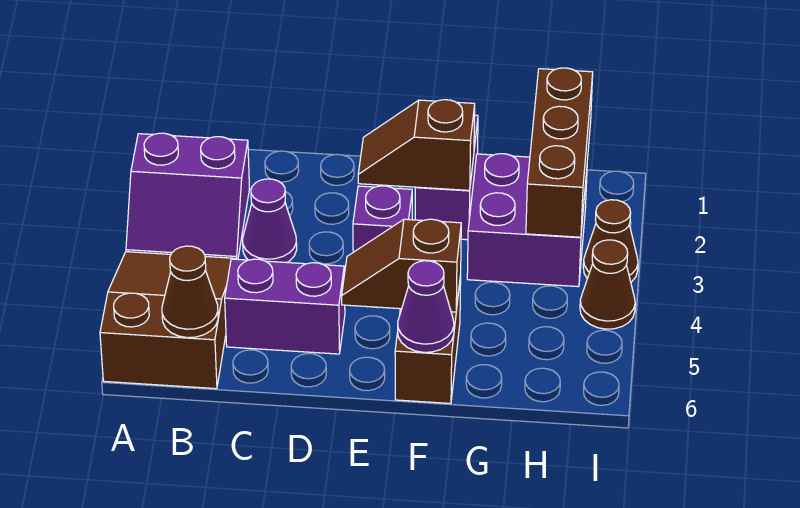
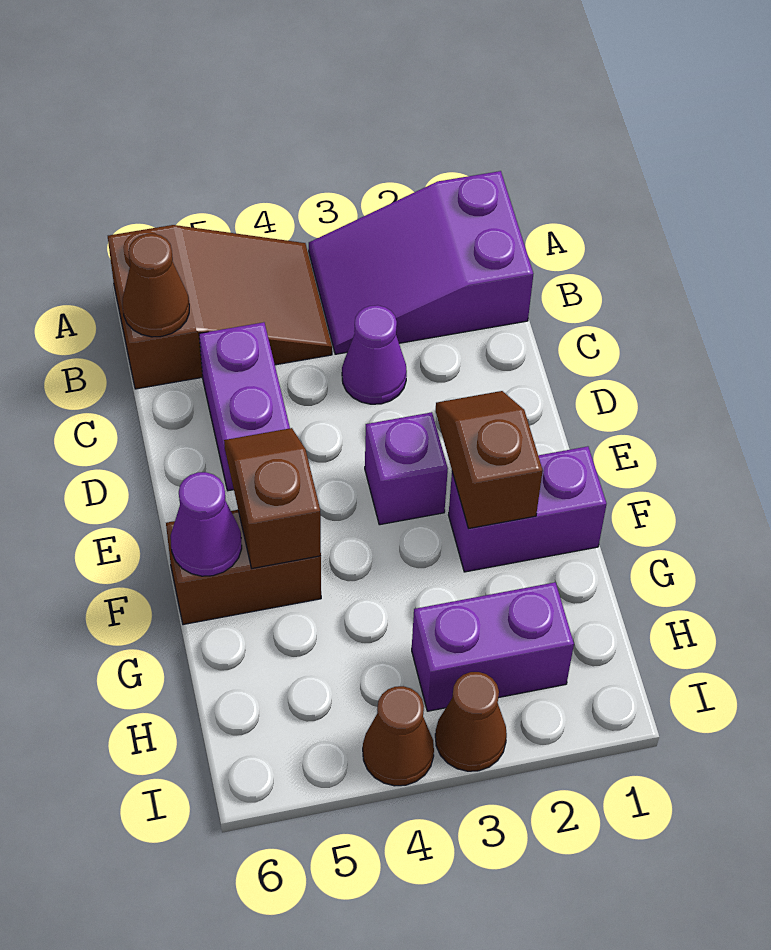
purple 2x2 slope [126,133,250,259] -> purple 2x3 slope [309,171,533,354]
purple 2x2 brick [467,154,587,287] -> purple 1x2 brick [412,582,574,711]
brown 1x3 brick [526,68,593,237] -> none

